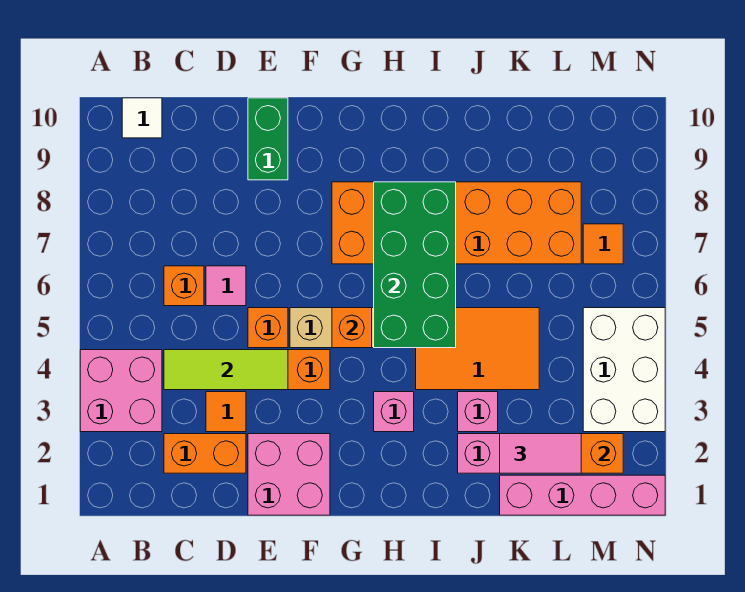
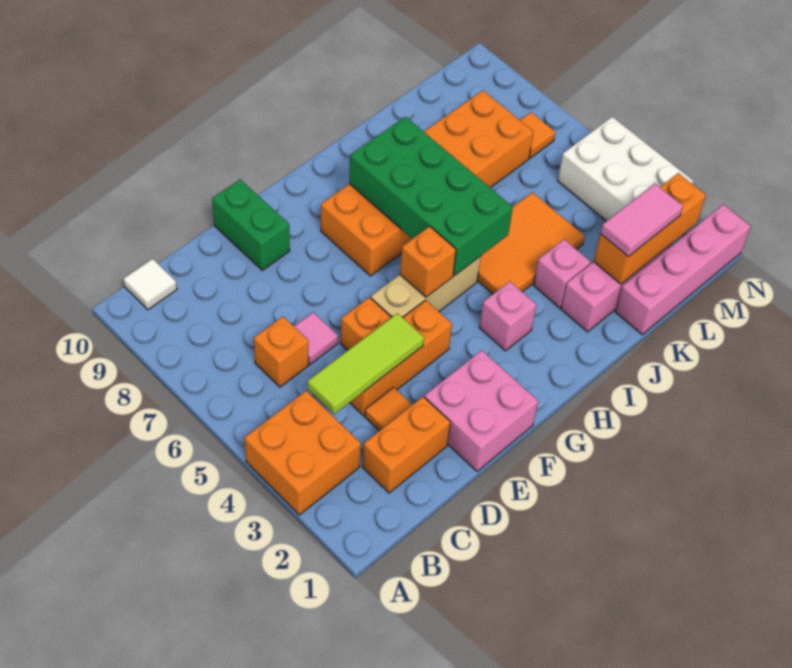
pink 2x2 brick [80,350,162,432] -> orange 2x2 brick [245,391,361,515]

